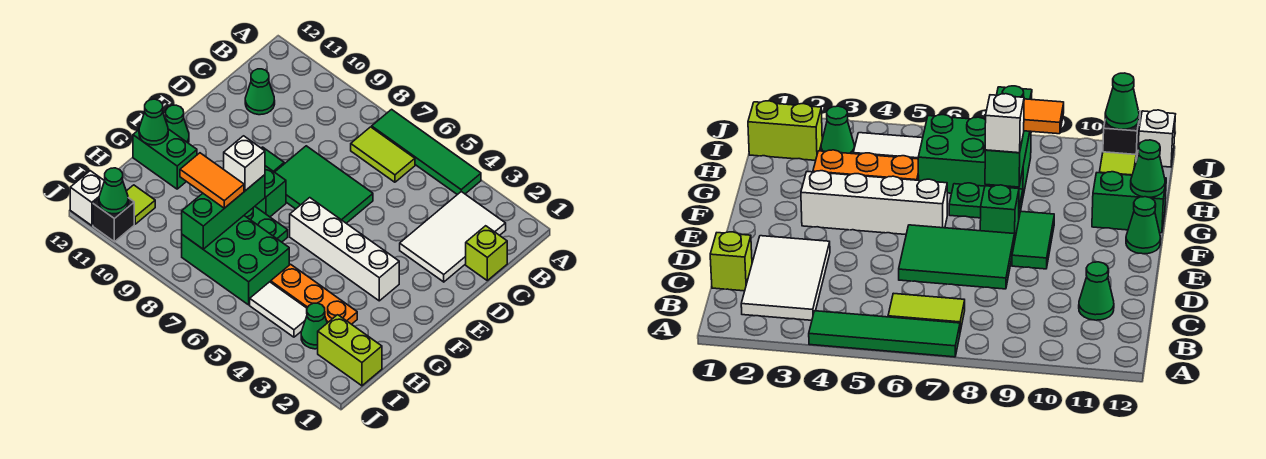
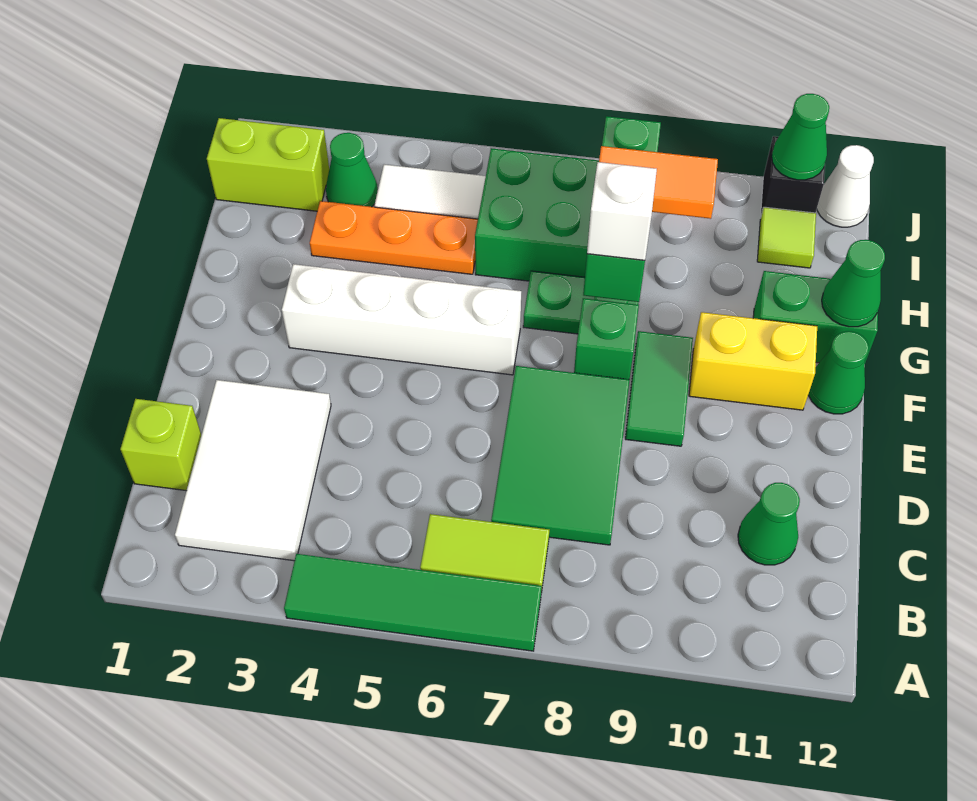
green 2x3 tile [275,146,373,223] -> green 2x3 tile turned to [491,366,629,545]
none -> yellow 1x2 brick [689,312,817,410]
white 1x1 brick [70,171,104,226] -> white 1x1 cone [817,145,874,227]

